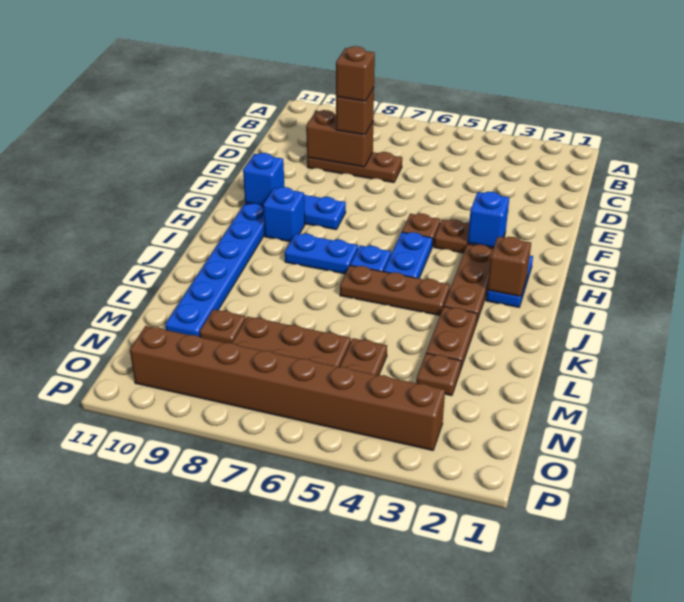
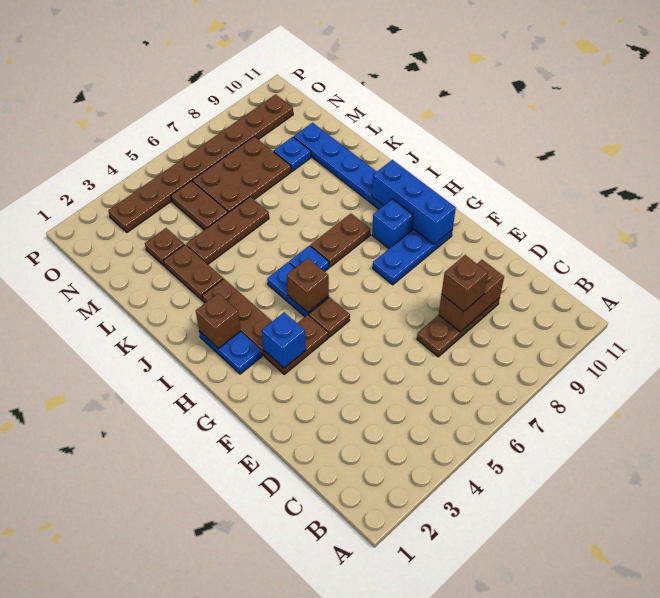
brown 1x1 brick [336,46,375,101] -> brown 1x1 brick moved to [287,258,329,312]
blue 1x1 brick [243,153,284,206] -> blue 1x3 brick [372,160,456,244]
blue 1x2 plate [285,233,358,274] -> brown 1x2 plate [310,214,370,267]
brown 1x3 plate [340,265,450,315] -> brown 1x3 plate moved to [186,197,269,264]
brown 1x1 plate [200,309,246,343] -> blue 1x1 plate [274,137,311,172]
brown 1x8 brick [130,326,445,450] -> brown 1x8 plate [108,95,293,232]

